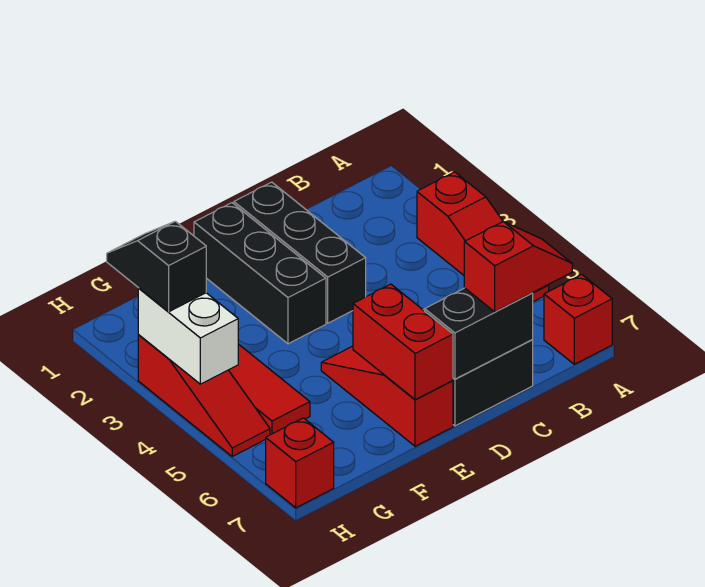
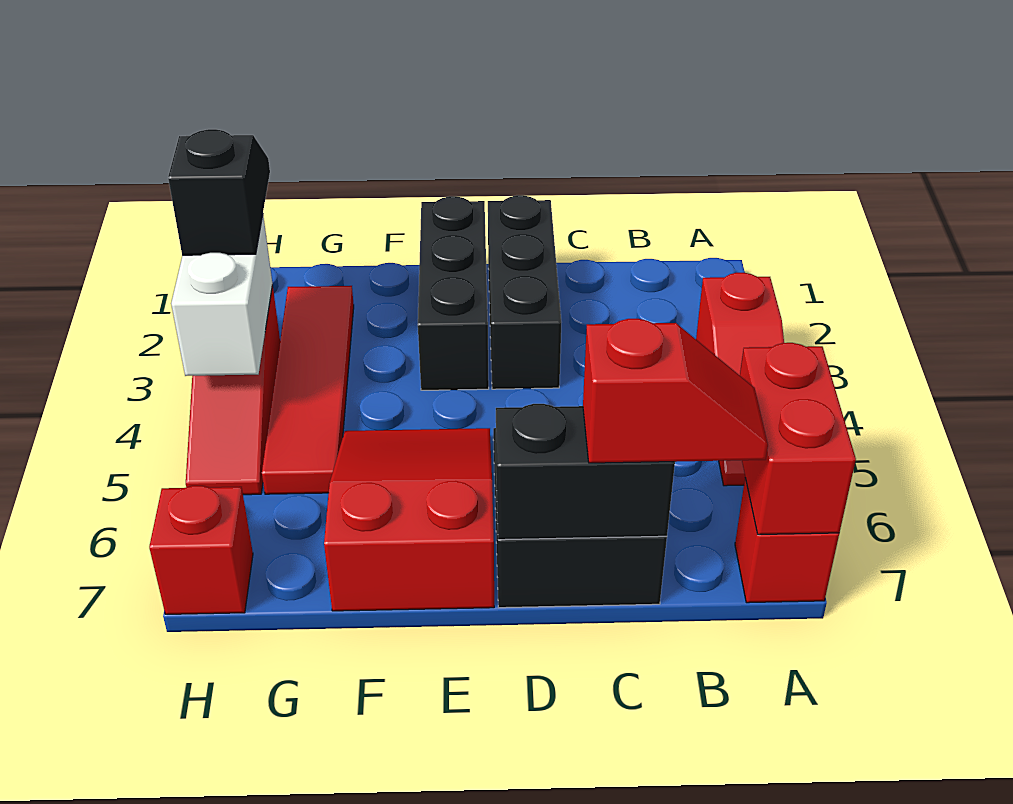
red 1x3 slope [321,346,453,446] -> red 2x3 slope [324,428,494,611]
red 1x2 brick [353,284,453,400] -> red 1x2 brick moved to [740,343,856,535]

